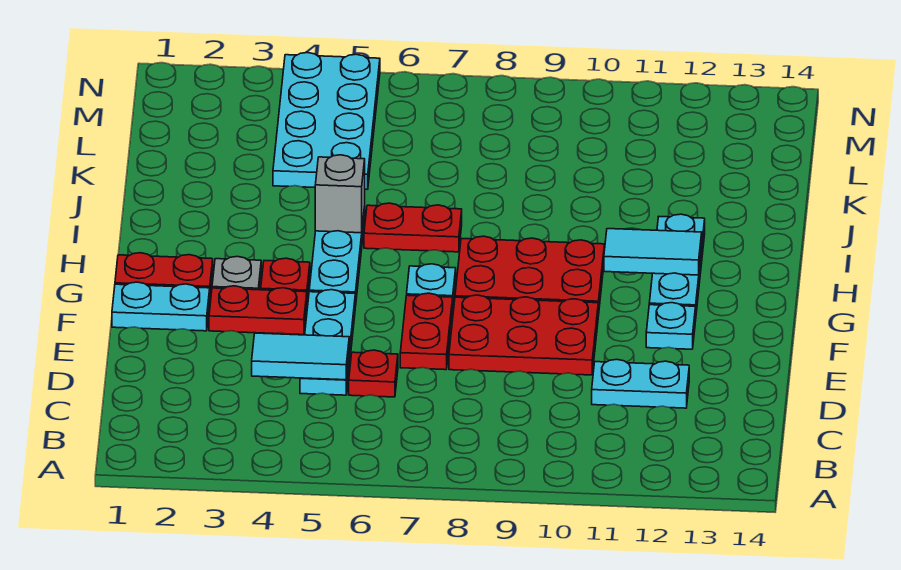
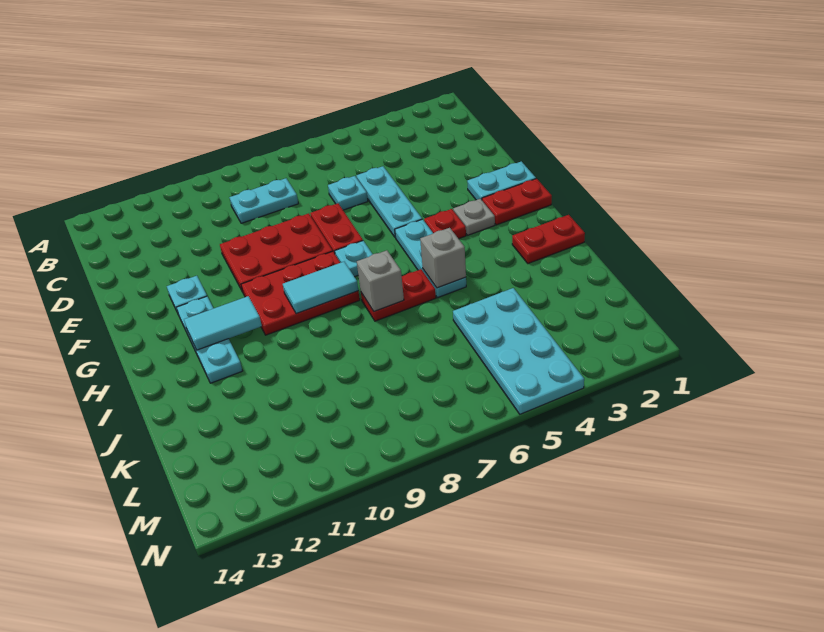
cyan 1x2 tile [252,333,349,380] -> cyan 1x2 tile moved to [283,262,358,314]
red 1x1 plate [349,350,398,397] -> cyan 1x1 plate [328,176,368,210]
cyan 1x2 plate [592,360,689,408] -> cyan 1x2 plate moved to [229,178,298,223]
red 1x2 plate [209,286,307,335] -> red 1x2 plate moved to [512,215,585,263]
none -> grey 1x1 brick [357,250,404,311]

